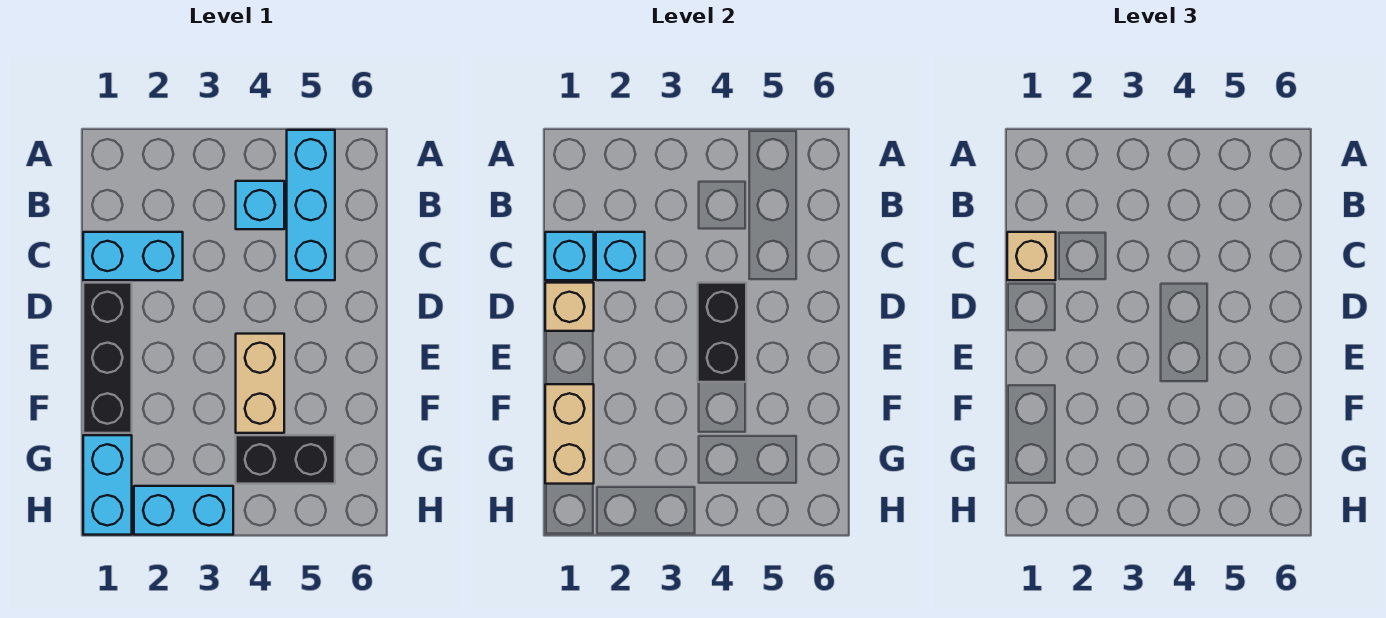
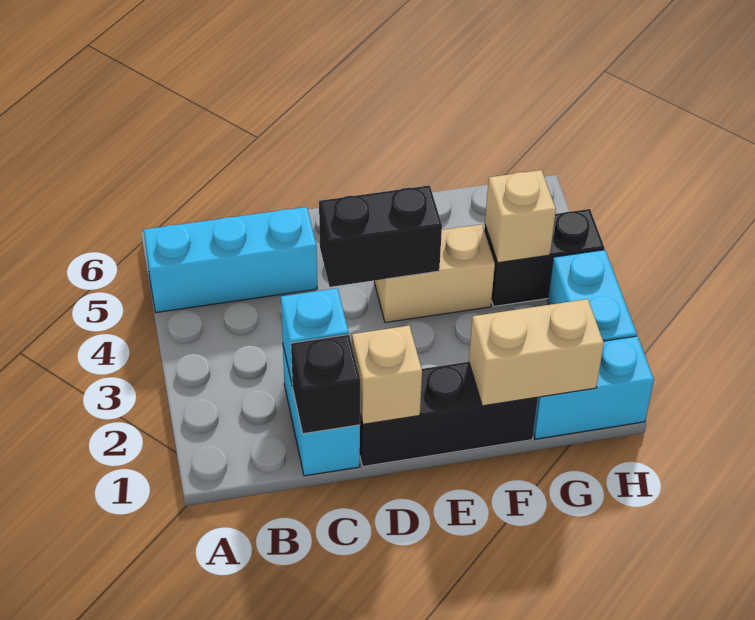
cyan 1x1 brick [236,181,284,229] -> none
cyan 1x1 brick [545,232,594,280] -> black 1x1 brick [291,335,360,434]
tan 1x1 brick [1007,232,1056,280] -> tan 1x1 brick moved to [485,170,556,263]
black 1x2 brick [236,435,335,484] -> black 1x2 brick turned to [484,209,604,306]

